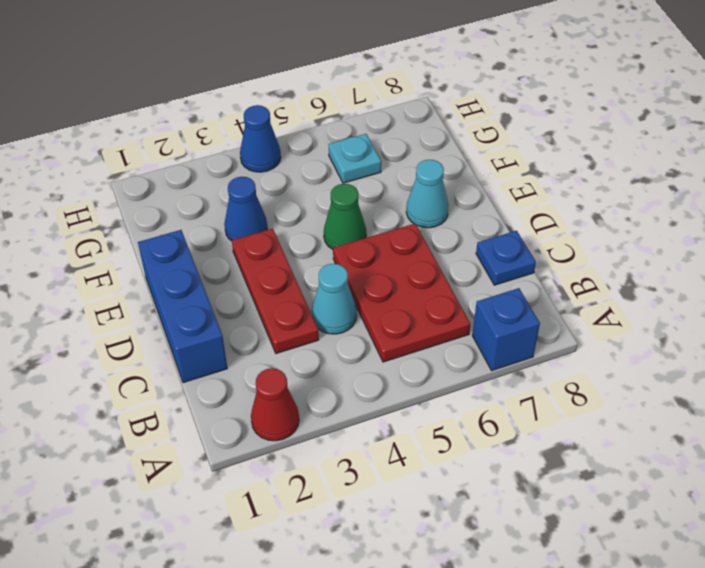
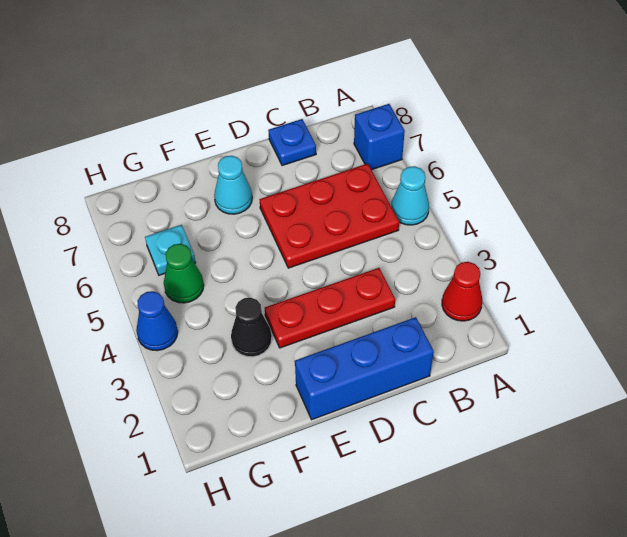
cyan 1x1 cone [312,264,357,334] -> cyan 1x1 cone moved to [391,166,429,225]
green 1x1 cone [324,184,366,249] -> green 1x1 cone moved to [164,244,204,303]
blue 1x1 cone [224,177,267,241] -> black 1x1 cone [231,298,272,357]

